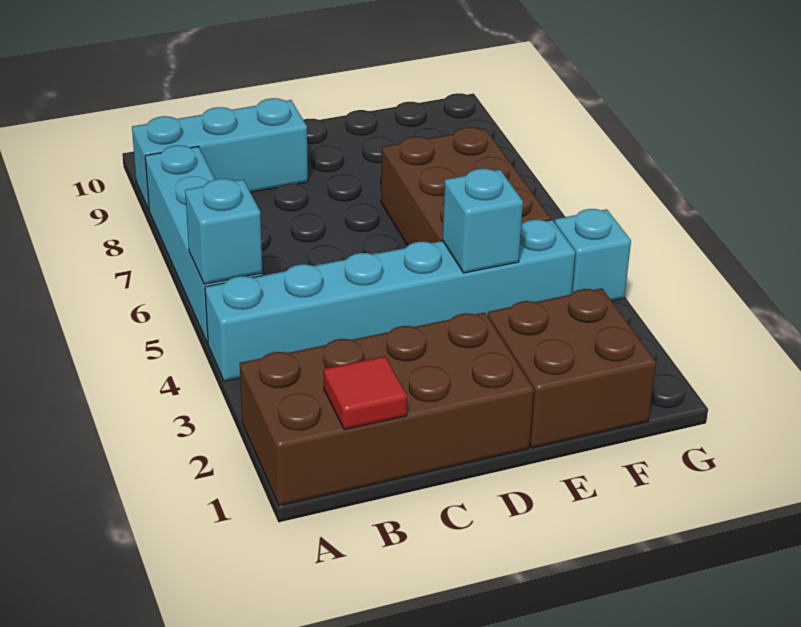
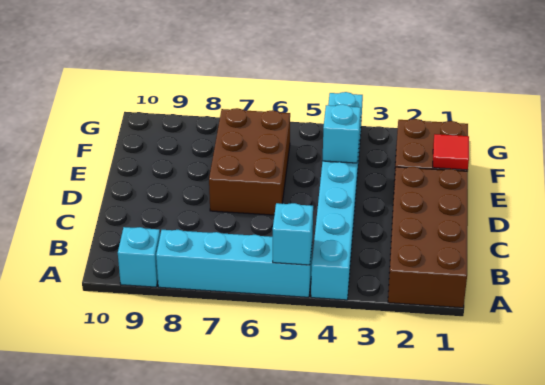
cyan 1x3 brick [132,98,308,210] -> cyan 1x1 brick [118,227,160,287]
red 1x1 tile [324,356,407,430] -> red 1x1 tile moved to [433,134,469,170]
brown 2x3 brick [381,127,551,246] -> brown 2x3 brick turned to [209,108,290,215]

